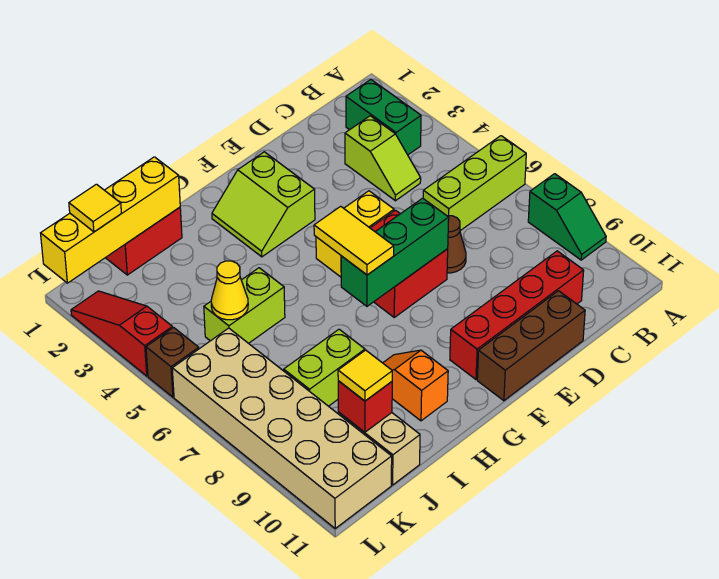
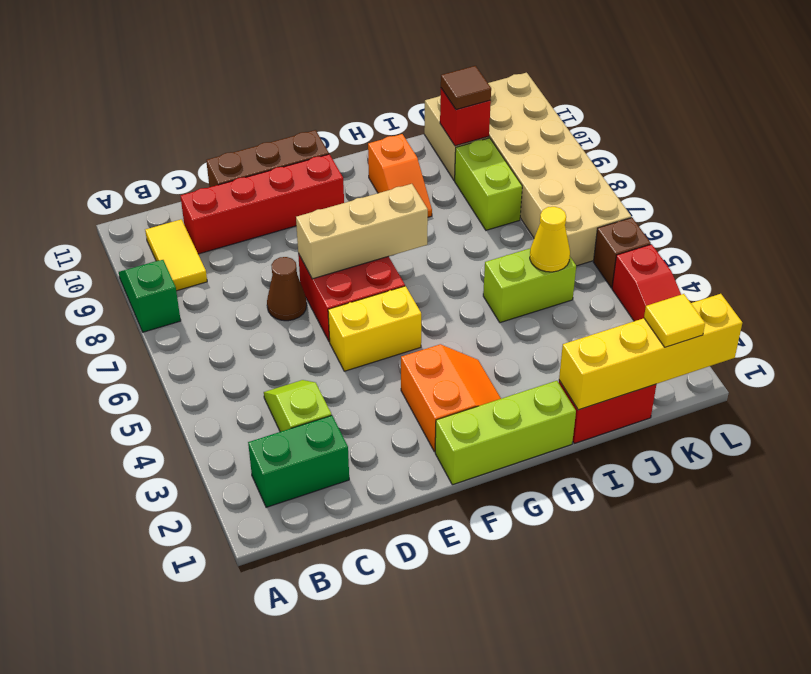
lime 1x3 brick [423,136,526,231] -> lime 1x3 brick moved to [435,381,576,485]
green 1x2 brick [346,80,421,155] -> green 1x2 brick turned to [248,415,349,507]
green 1x3 brick [341,198,449,306] -> tan 1x3 brick [296,184,428,279]
lime 2x2 slope [212,152,315,257] -> orange 2x2 slope [401,344,501,452]
yellow 1x2 tile [314,206,394,275] -> yellow 1x2 tile moved to [145,219,207,291]
lime 1x2 brick [284,329,365,406] -> lime 1x2 brick turned to [455,138,522,230]
yellow 1x1 tile [338,350,392,401] -> brown 1x1 tile [441,66,491,110]

